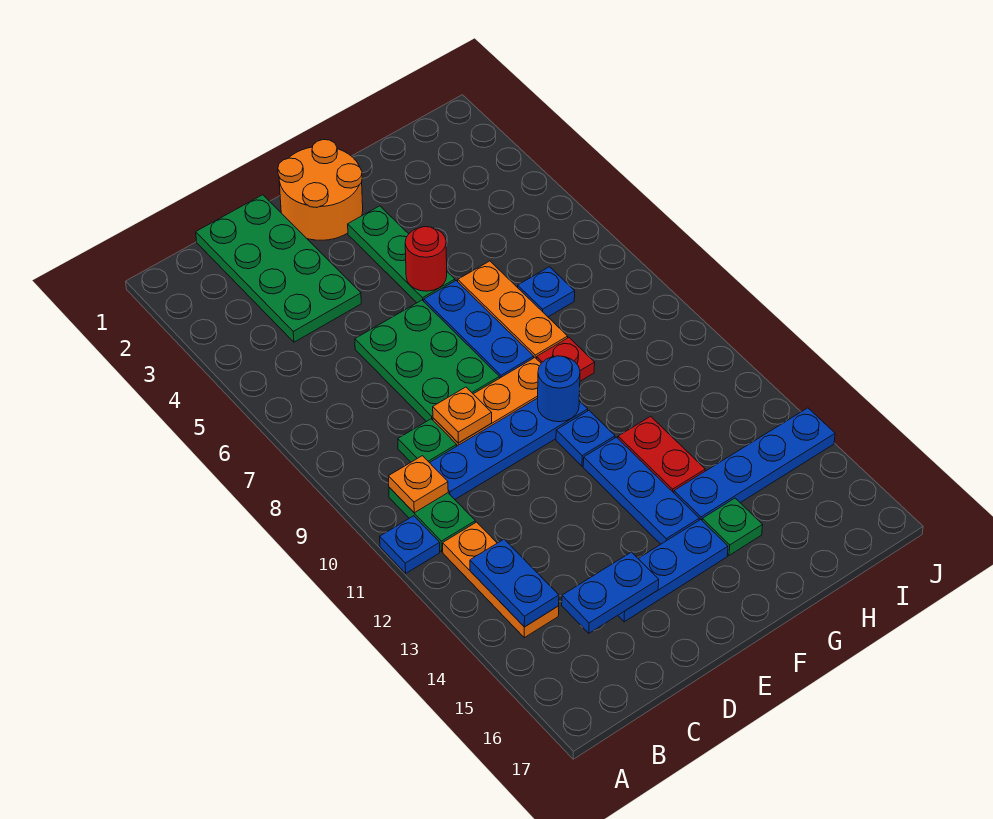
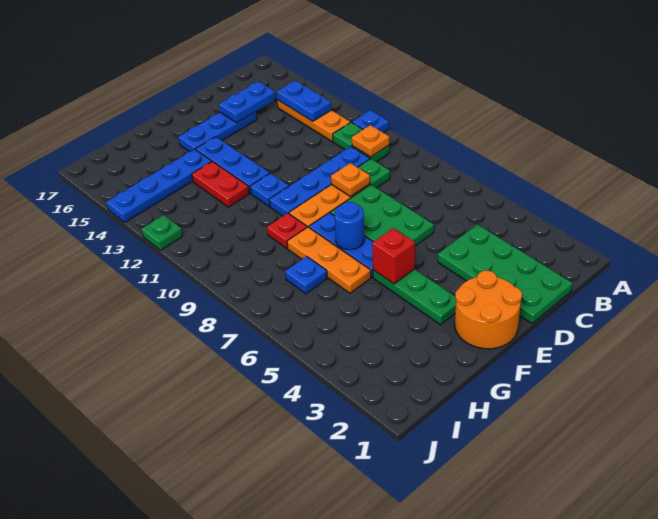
red 1x1 round brick [405,227,447,291] -> red 1x1 brick [372,228,415,284]
blue 1x1 round brick [538,356,580,422] -> blue 1x1 round brick moved to [335,202,364,250]
green 1x1 plate [702,498,763,555] -> green 1x1 plate moved to [142,215,182,250]

